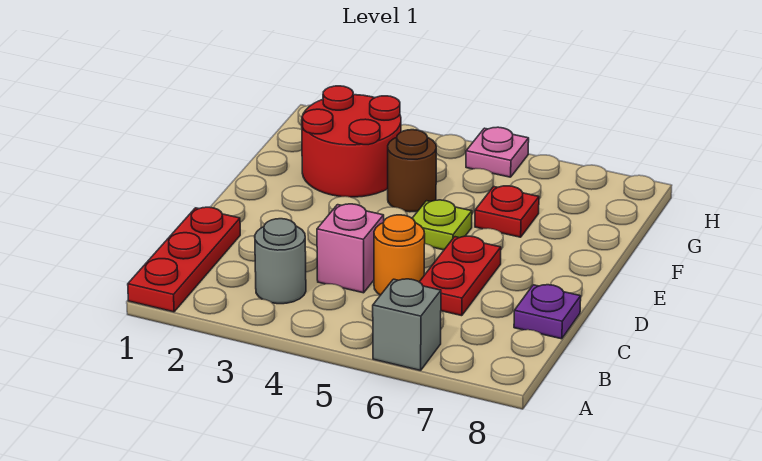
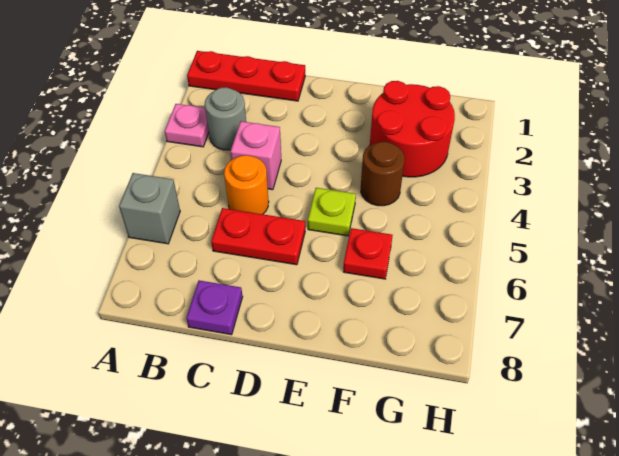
pink 1x1 plate [466,127,529,177] -> pink 1x1 plate moved to [165,104,209,147]

